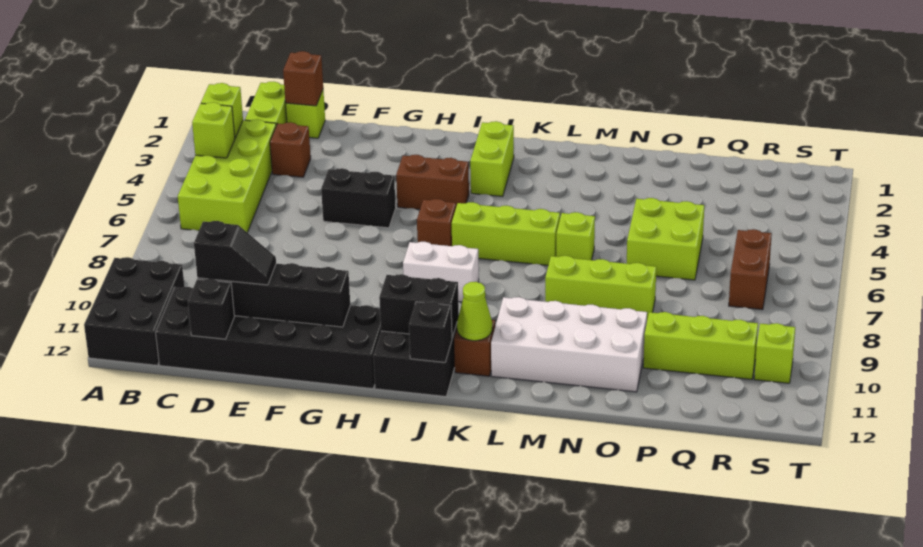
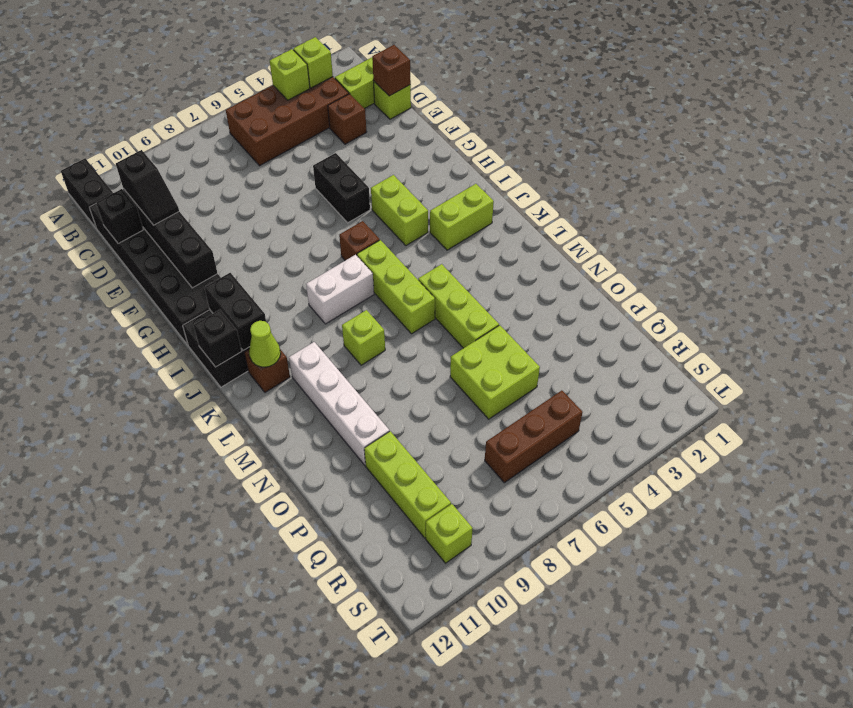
black 2x3 brick [84,257,184,365] -> black 1x2 brick [61,158,113,228]
lime 2x4 brick [178,119,276,233] -> brown 2x4 brick [226,77,349,166]
brown 1x2 brick [396,155,469,209] -> lime 1x2 brick [371,175,428,245]
white 1x2 brick [403,242,479,302] -> white 1x2 brick turned to [306,255,374,324]
white 2x4 brick [491,297,647,392] -> white 1x4 brick [289,342,389,465]
lime 1x1 brick [556,212,595,260] -> lime 1x1 brick moved to [342,310,385,365]
lime 1x3 brick [545,256,656,319] -> lime 1x3 brick moved to [418,264,499,348]
brown 1x2 brick [729,229,772,310] -> brown 1x3 brick [485,391,583,483]

